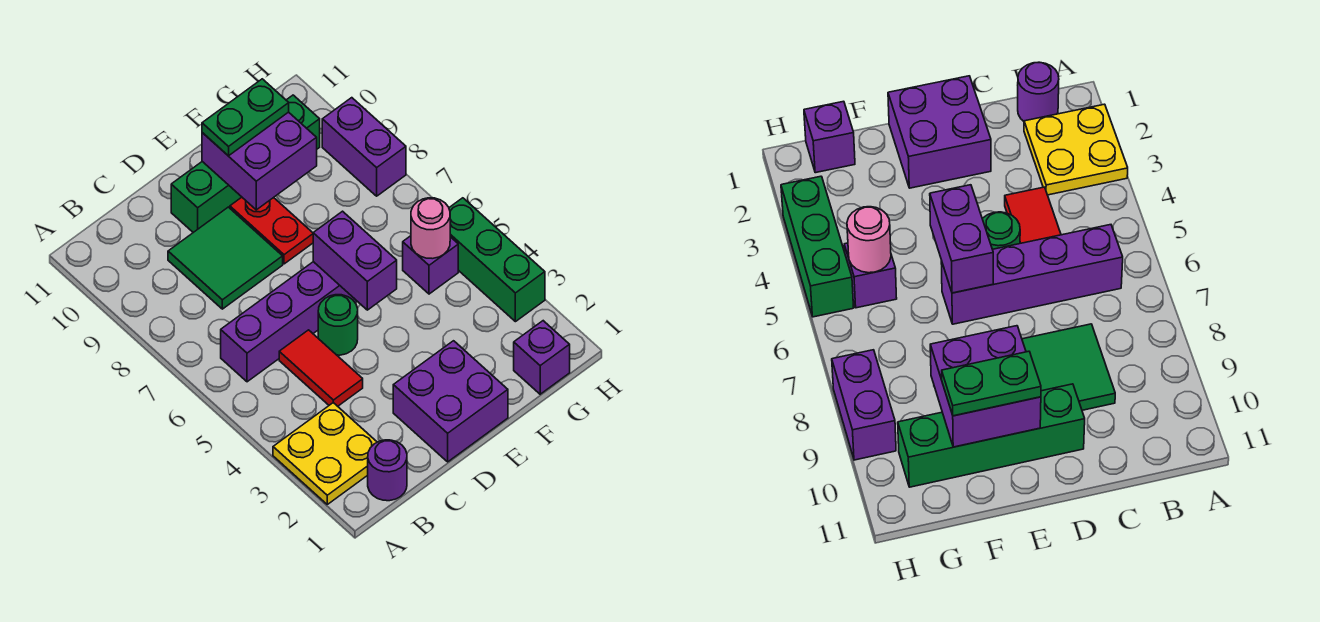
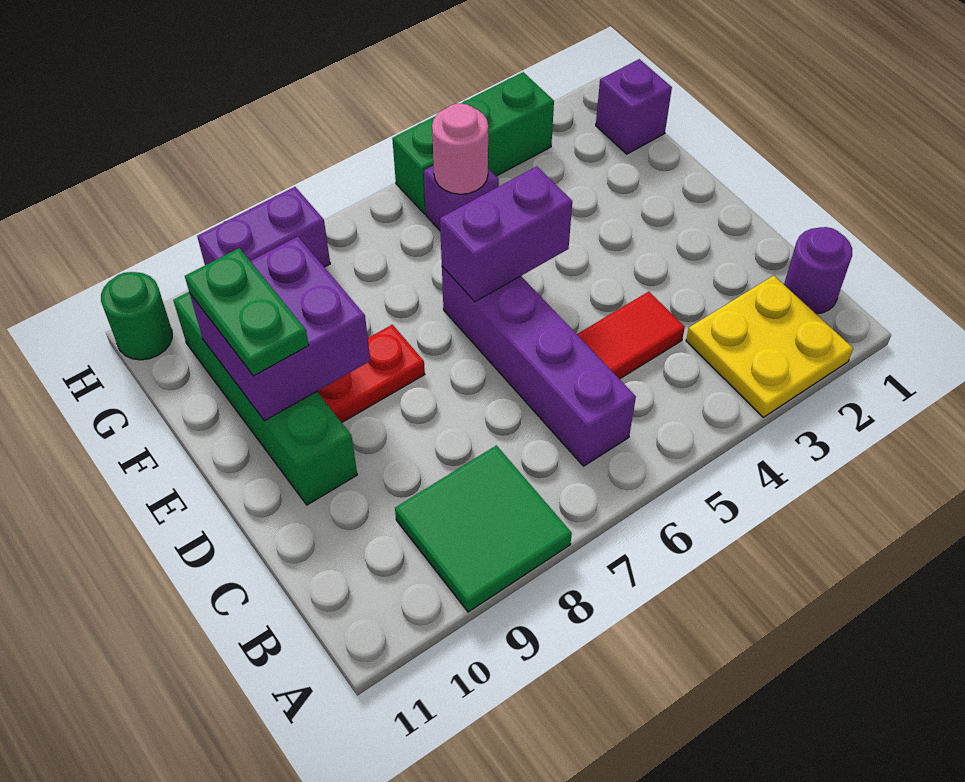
green 2x2 tile [168,207,283,309] -> green 2x2 tile moved to [395,446,572,612]
purple 2x2 brick [393,341,508,462] -> none
green 1x1 round brick [318,295,358,355] -> green 1x1 round brick moved to [101,272,172,360]

